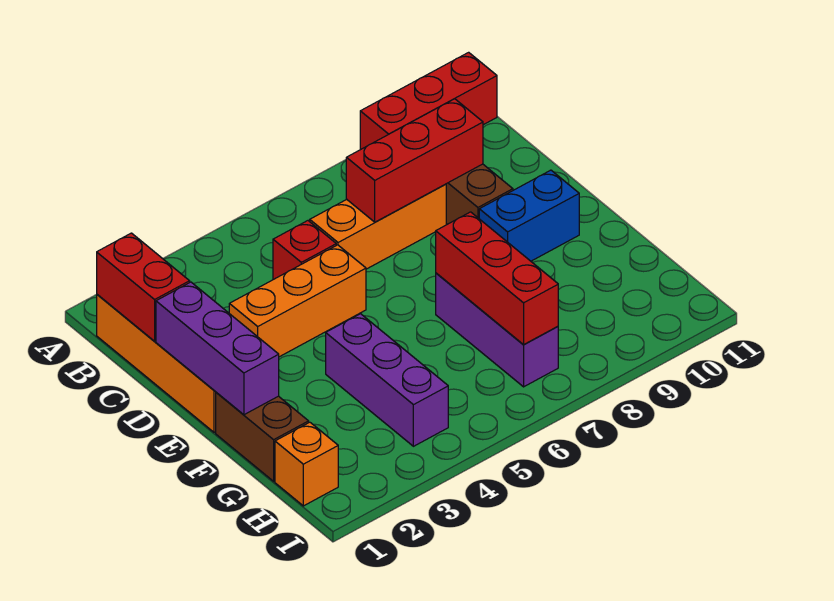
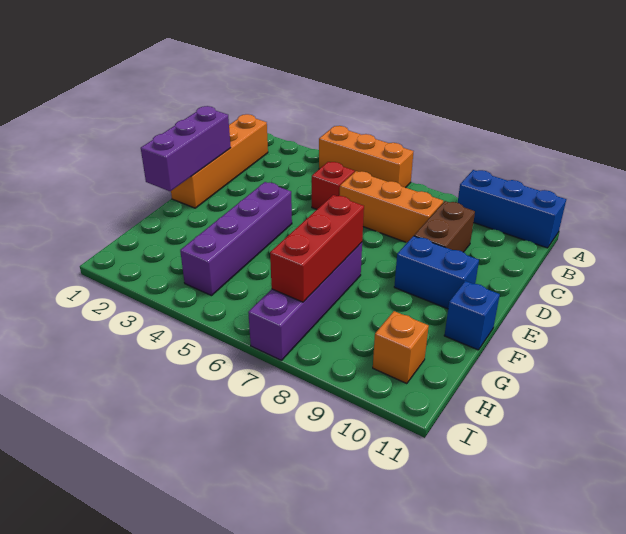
red 1x3 brick [360,52,497,150] -> blue 1x3 brick [458,170,566,248]
red 1x2 brick [97,233,190,341] -> none
red 1x3 brick [346,99,483,222] -> none
orange 1x3 brick [229,245,366,357] -> orange 1x3 brick moved to [319,126,414,188]
brown 1x2 brick [216,392,309,481] -> none
purple 1x3 brick [326,314,448,446] -> purple 1x4 brick [180,182,292,296]
purple 1x3 brick [436,273,558,387] -> purple 1x4 brick [248,242,362,360]
none -> blue 1x1 brick [444,281,500,350]
orange 1x1 brick [275,422,338,506] -> orange 1x1 brick moved to [373,311,429,384]

